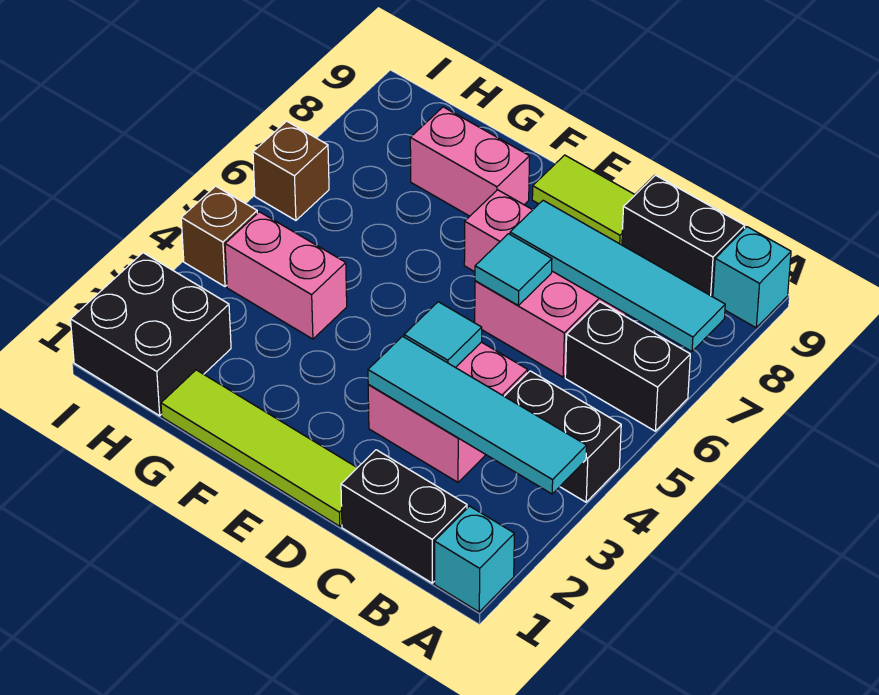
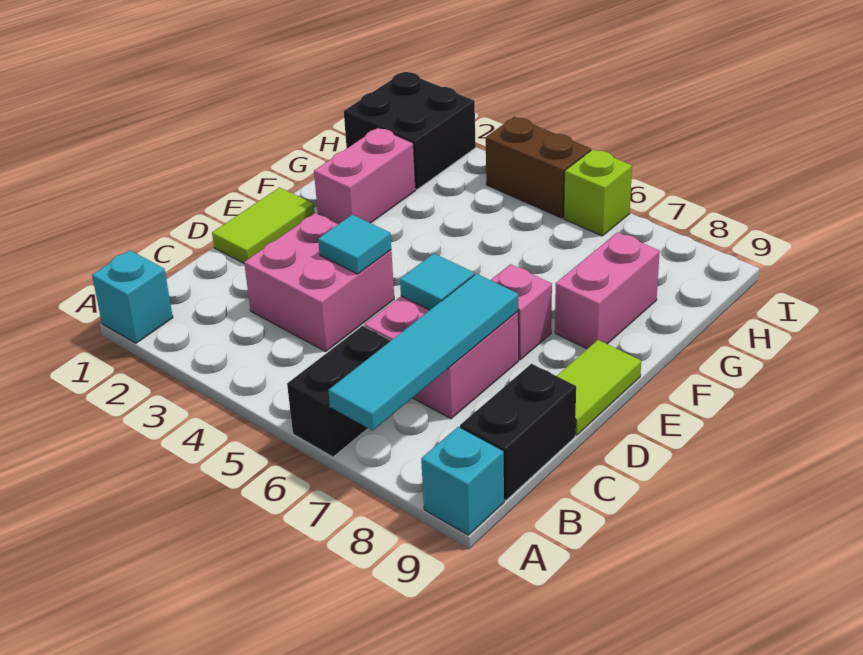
cyan 1x4 tile [368,336,587,494] -> none
black 1x2 brick [504,371,621,502] -> none
black 1x2 brick [341,450,467,583] -> none
lime 1x4 tile [161,370,357,526] -> lime 1x2 tile [212,187,314,263]
pink 1x2 brick [225,212,347,339] -> pink 1x2 brick moved to [314,128,416,224]
brown 1x1 brick [181,186,257,286] -> brown 1x2 brick [486,117,591,218]
brown 1x1 brick [253,121,329,220] -> lime 1x1 brick [564,149,632,236]

